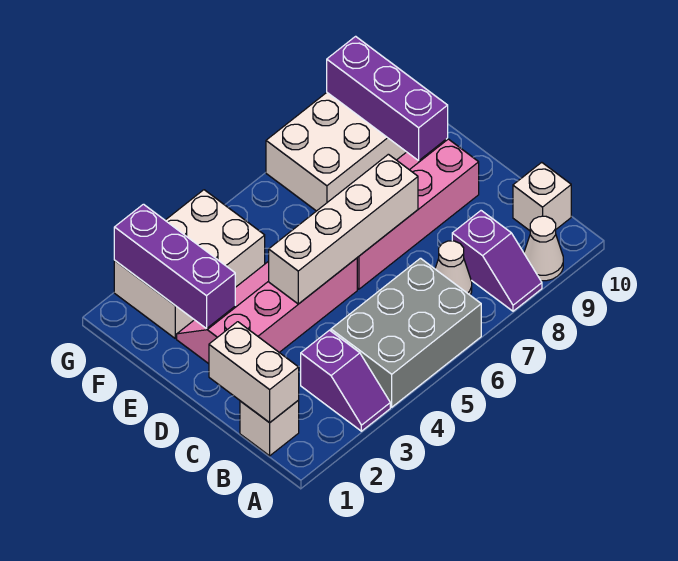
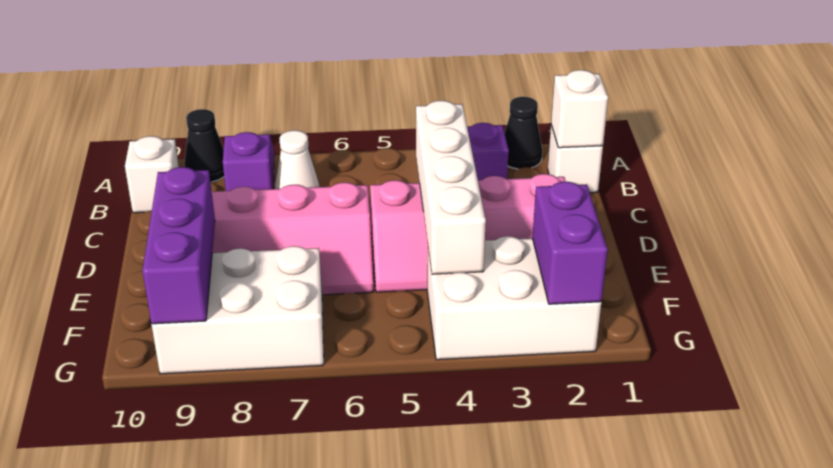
none -> black 1x1 cone [505,97,542,169]
grey 2x3 brick [331,258,481,407] -> none
white 1x1 cone [524,216,563,281] -> black 1x1 cone [184,109,224,182]
white 1x2 brick [209,322,299,423] -> white 1x1 brick [551,70,608,148]
white 1x4 brick [269,154,418,304] -> white 1x4 brick turned to [416,101,486,274]
purple 1x3 brick [114,204,235,329] -> purple 1x2 brick [532,182,608,304]

